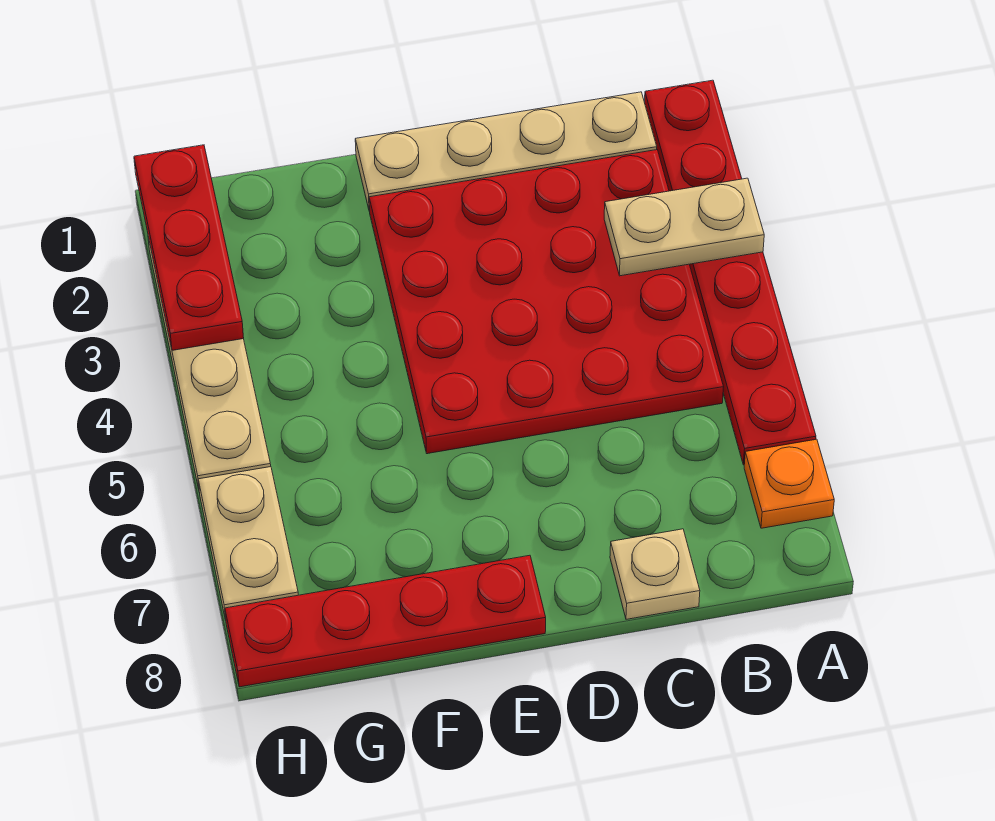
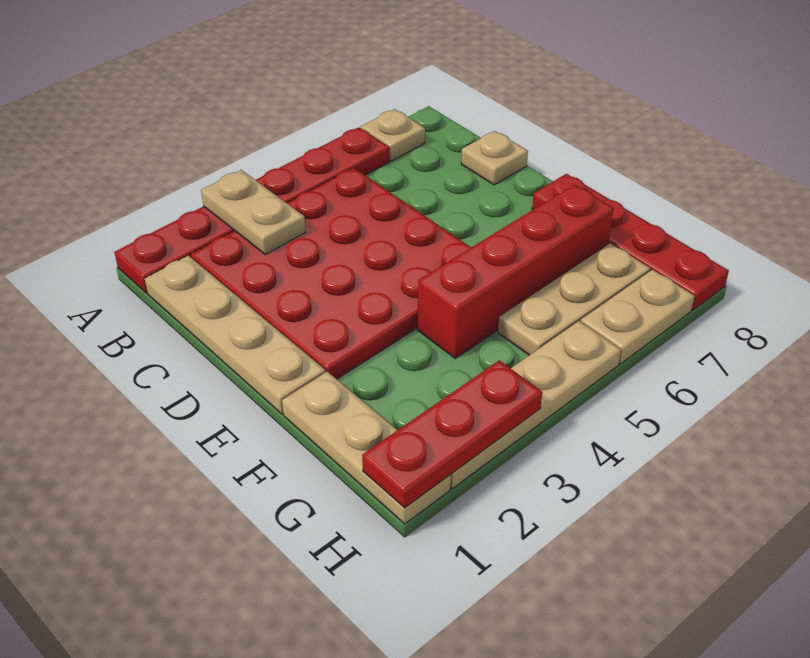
orange 1x1 plate [744,439,834,528] -> tan 1x1 plate [361,109,425,161]
none -> tan 1x3 plate [282,372,451,524]
none -> red 1x4 brick [418,185,614,358]
none -> tan 1x3 plate [498,243,650,355]

